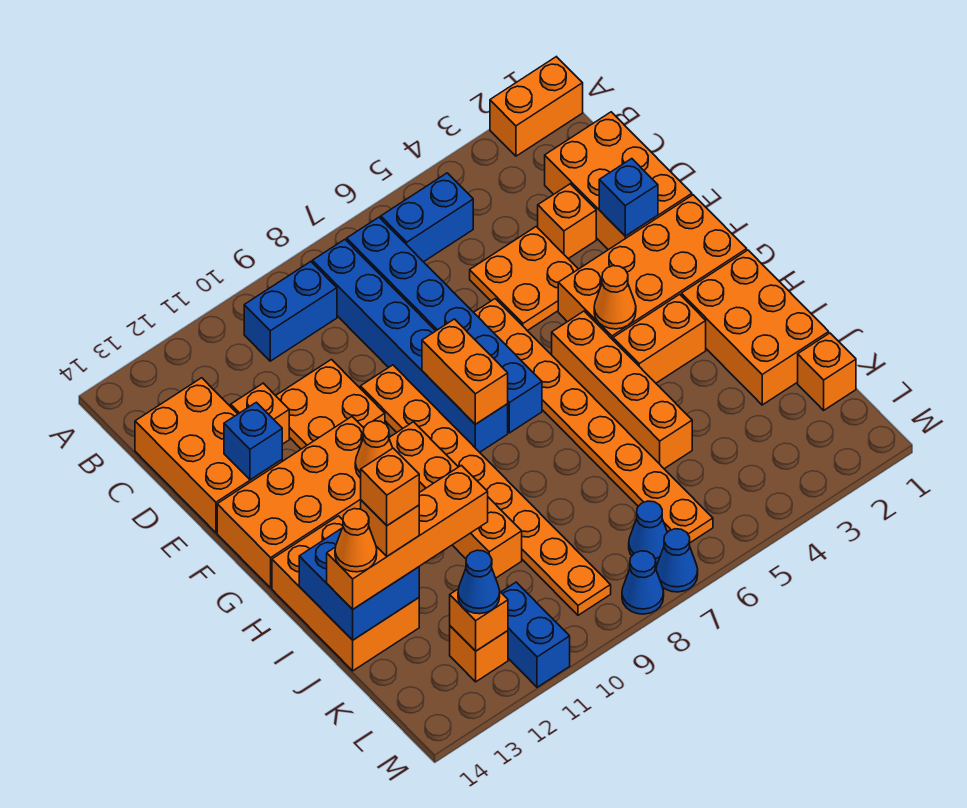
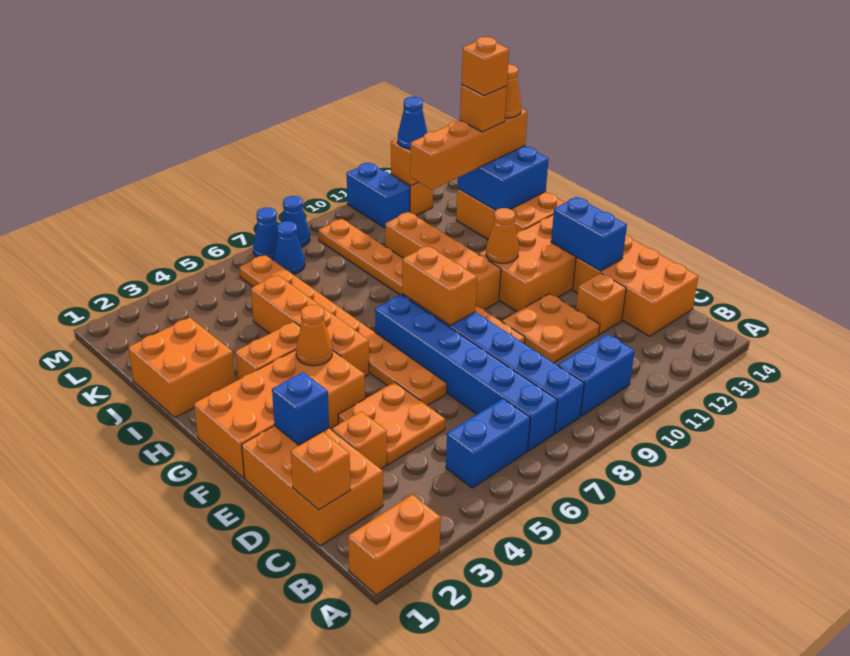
blue 1x1 brick [224,402,282,480] -> blue 1x2 brick [551,197,627,271]
orange 2x3 brick [681,250,829,405] -> orange 2x2 brick [128,318,235,418]
orange 1x1 brick [798,333,856,410] -> orange 1x1 brick moved to [291,432,350,510]

